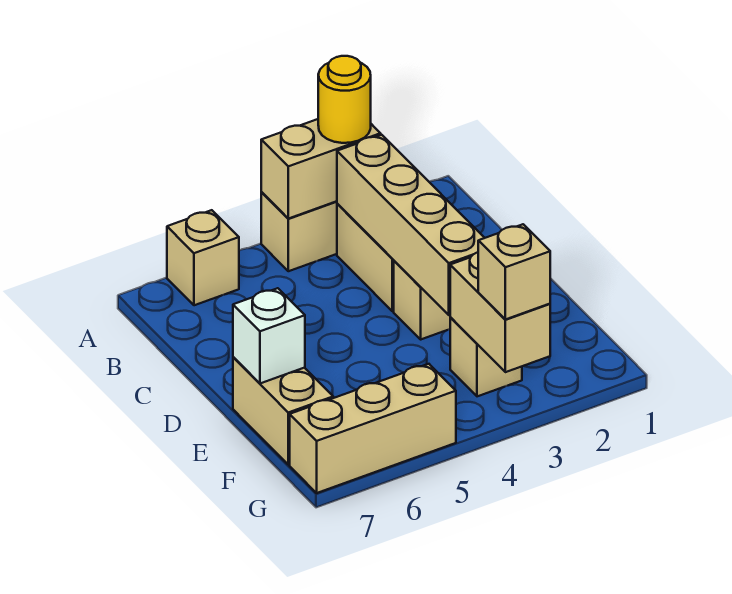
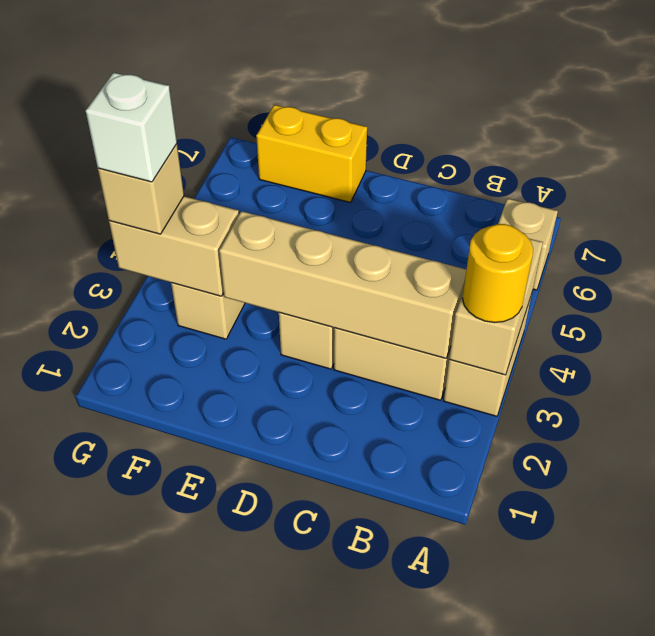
tan 1x2 brick [233,357,333,465] -> yellow 1x2 brick [256,105,367,202]
white 1x1 brick [233,288,305,383] -> white 1x1 brick moved to [86,73,177,182]
tan 1x3 brick [290,364,456,493] -> none

